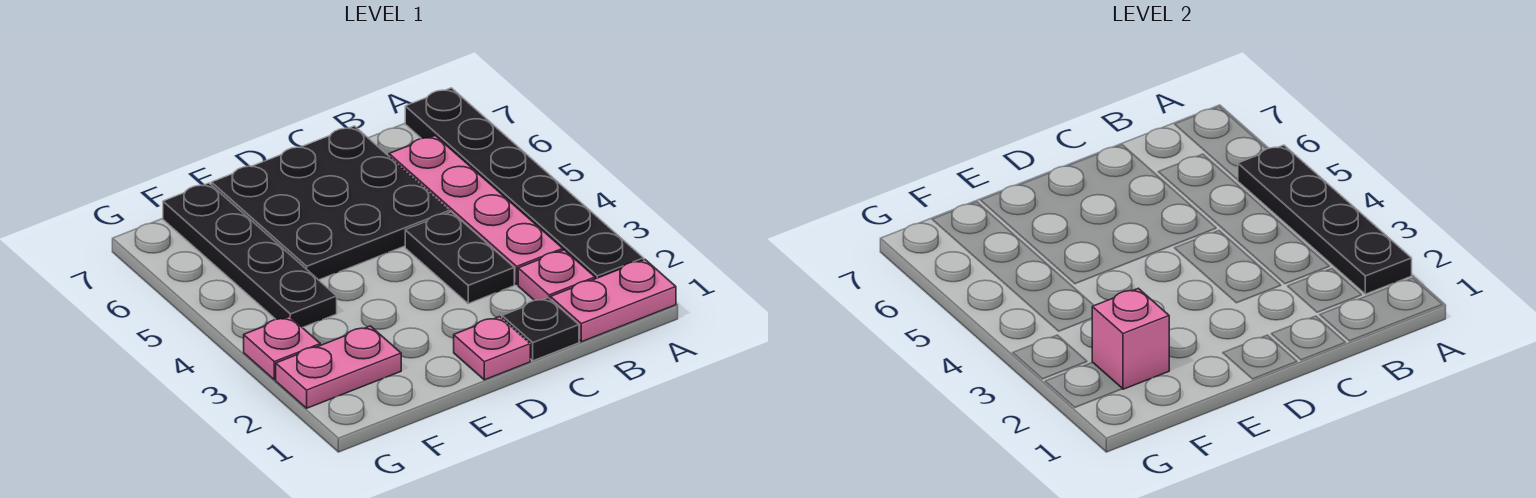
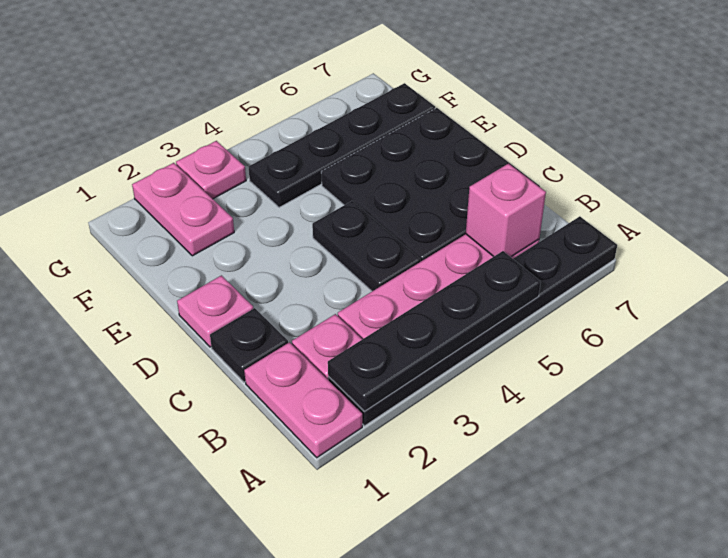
black 1x2 plate [405,212,514,304] -> black 1x2 plate turned to [312,201,421,291]
pink 1x1 brick [1092,288,1169,389] -> pink 1x1 brick moved to [466,164,546,257]

